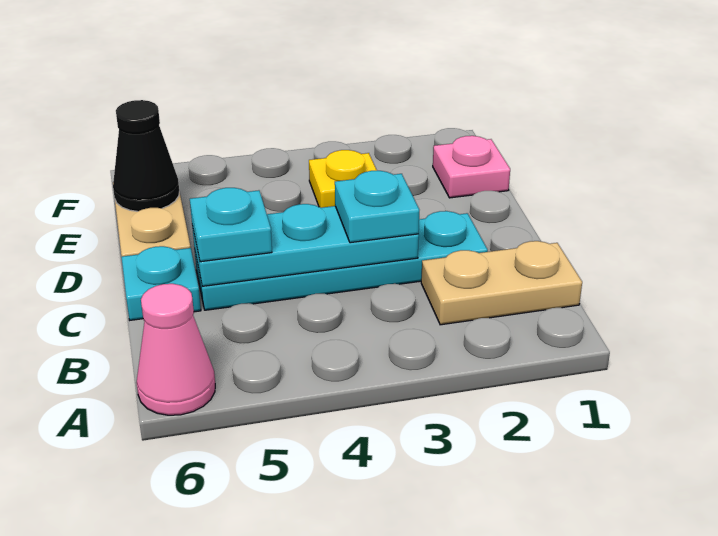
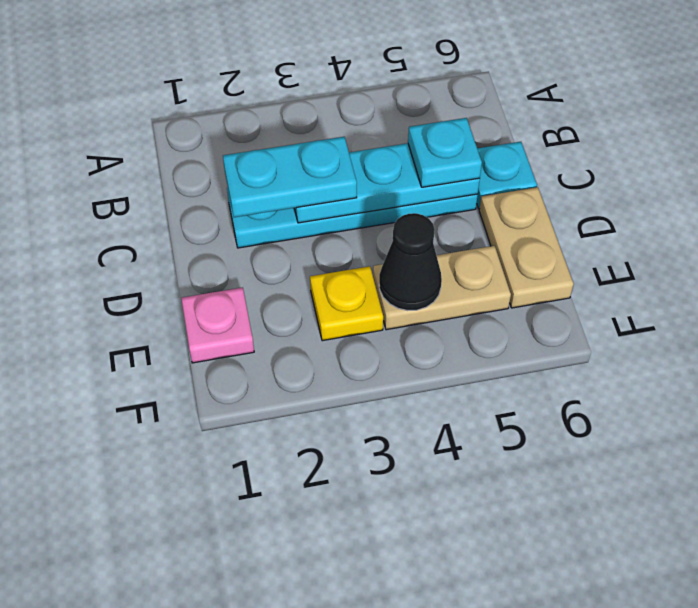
pink 1x1 cone [136,284,215,415] -> none
tan 1x2 plate [421,241,582,325] -> tan 1x2 plate moved to [373,246,511,330]
cyan 1x1 plate [335,171,419,243] -> cyan 1x2 plate [223,137,357,217]
black 1x1 cone [113,100,179,211] -> black 1x1 cone moved to [379,213,442,311]

